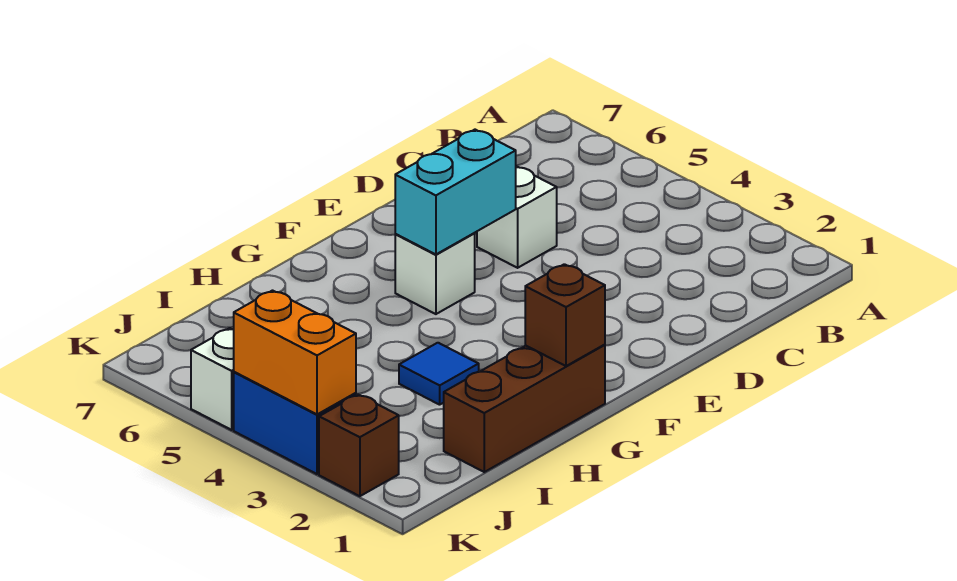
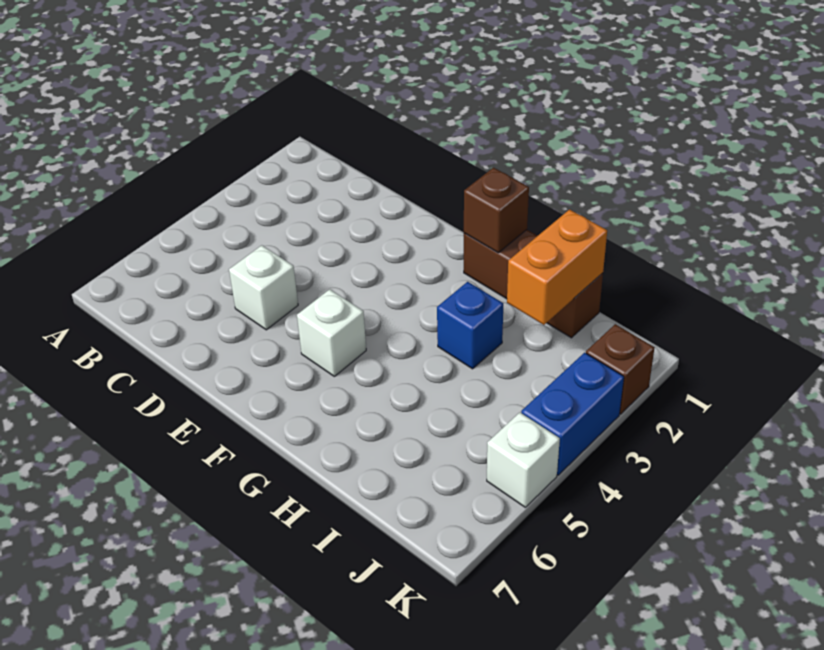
cyan 1x2 brick [395,130,516,254] -> none
blue 1x1 tile [399,343,479,405] -> blue 1x1 brick [437,282,503,369]
orange 1x2 brick [234,291,356,414] -> orange 1x2 brick moved to [507,210,607,325]

